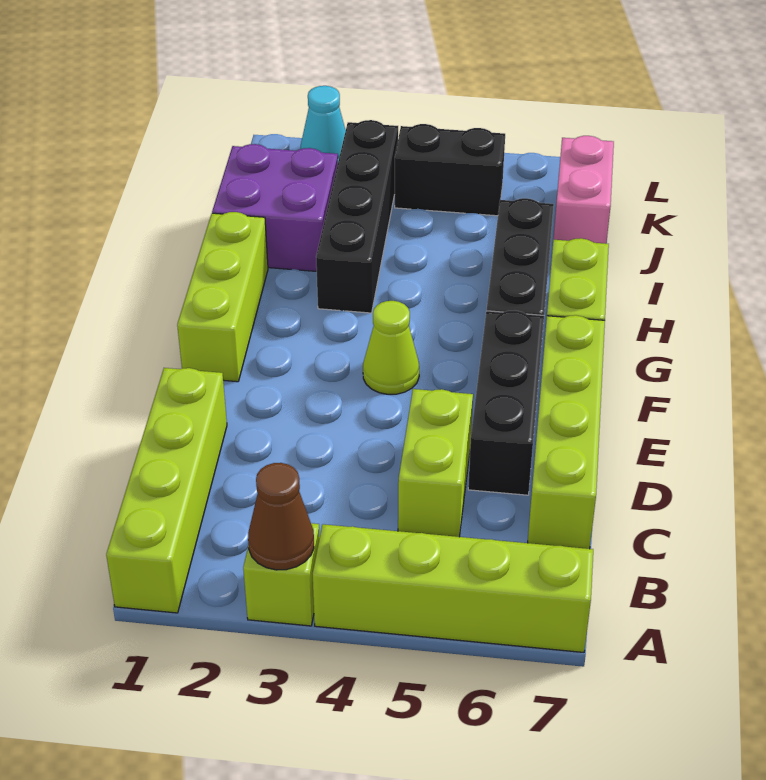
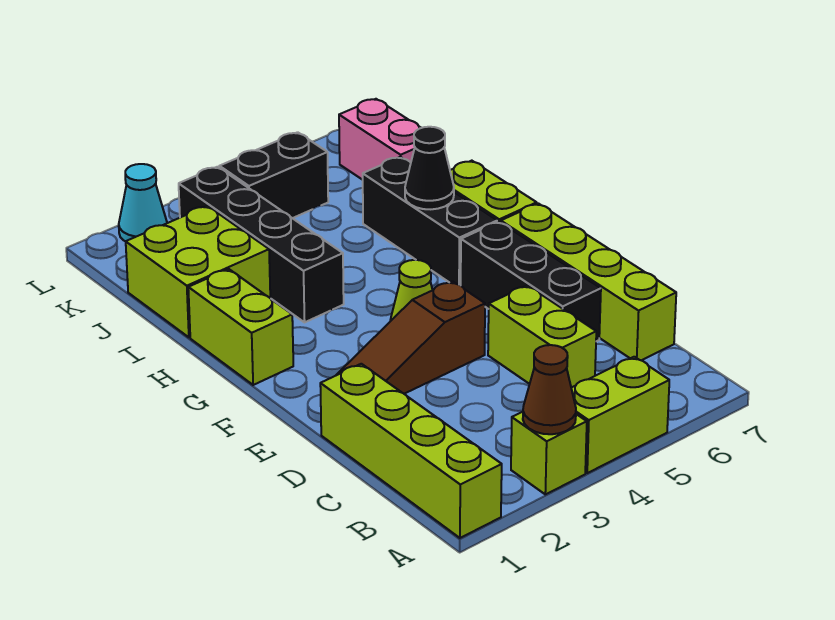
lime 1x4 brick [313,524,593,652] -> lime 1x2 brick [571,357,669,473]
none -> brown 1x3 slope [337,281,485,394]
lime 1x3 brick [177,212,268,382] -> lime 1x2 brick [188,269,293,385]
none -> black 1x1 cone [405,127,454,209]
purple 2x2 brick [212,144,338,271] -> lime 2x2 brick [126,206,270,337]

